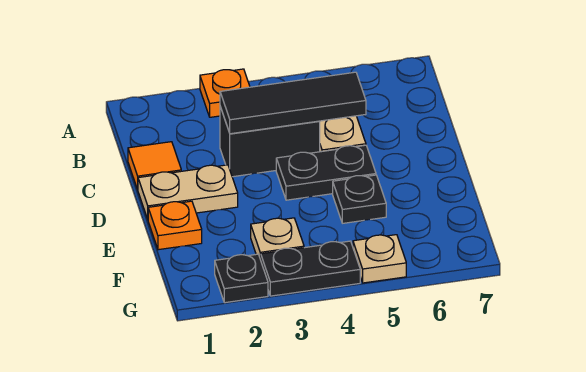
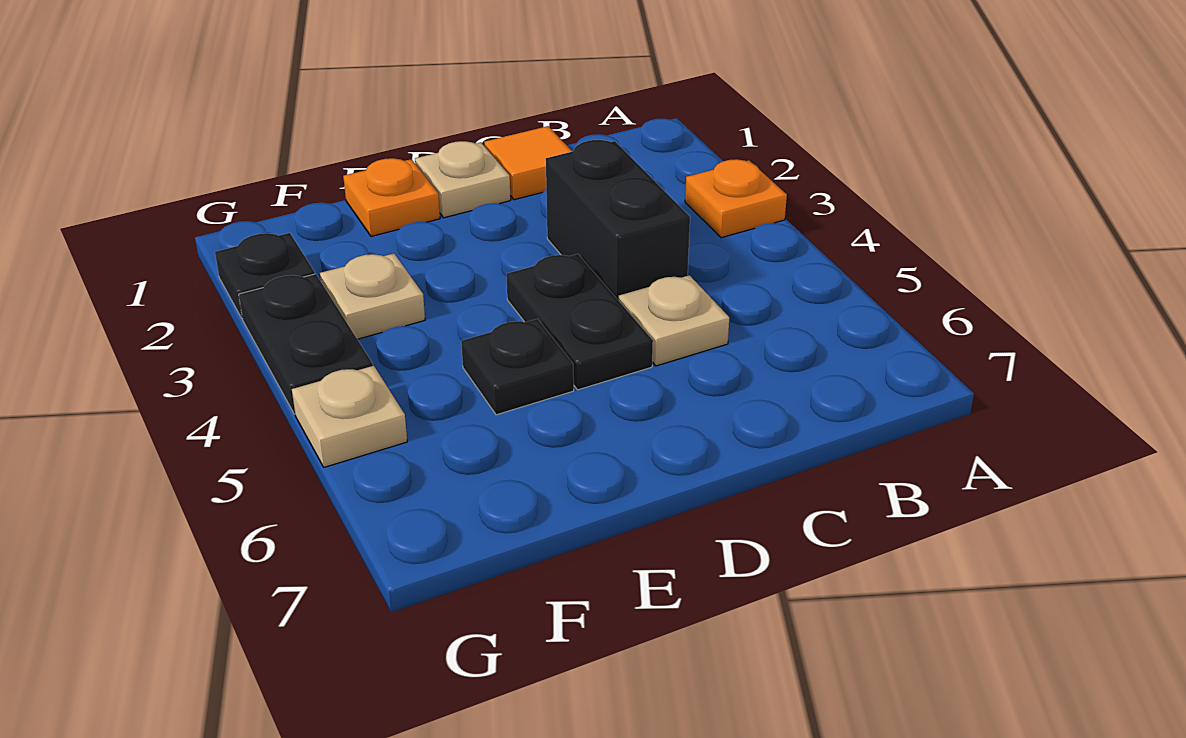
black 1x3 tile [220,72,366,134] -> none
tan 1x2 plate [138,165,238,219] -> tan 1x1 plate [415,141,511,218]

